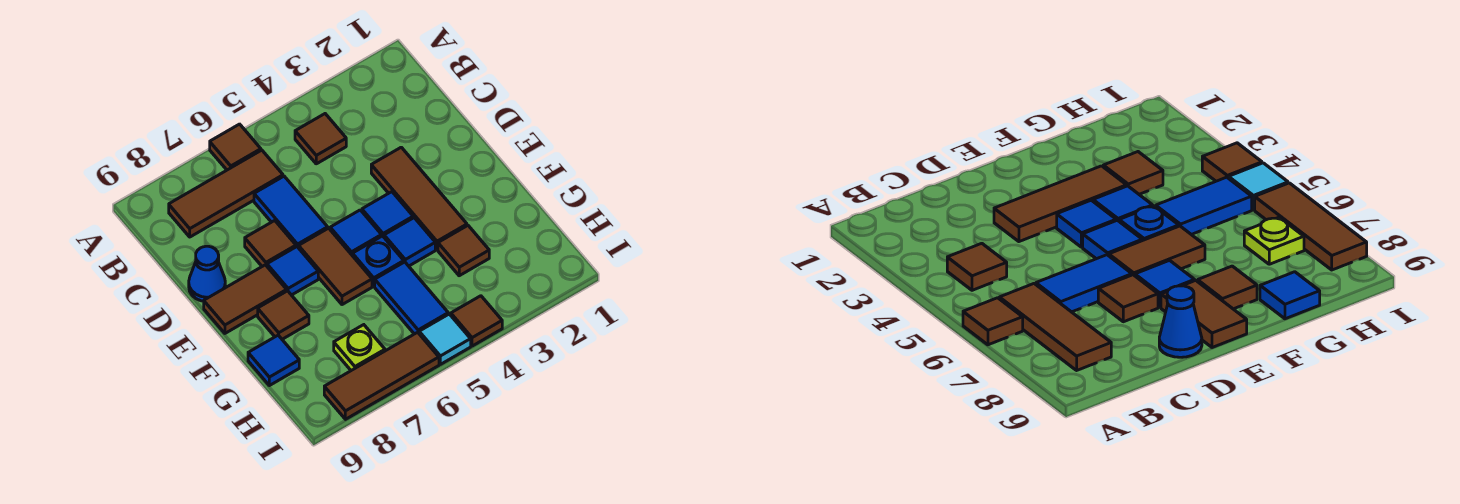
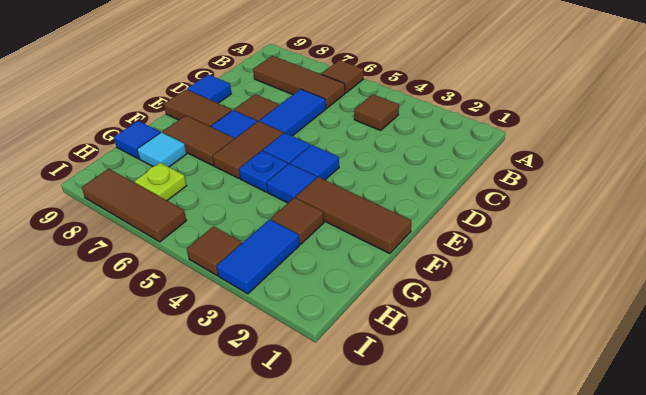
brown 1x3 tile [371,147,467,250] -> brown 1x3 tile turned to [296,177,411,254]
blue 1x1 cone [189,246,225,301] -> blue 1x1 tile [187,75,231,103]
brown 1x1 tile [258,291,309,339] -> brown 1x2 tile [163,116,234,166]
blue 1x2 tile [375,262,448,334] -> blue 1x2 tile moved to [216,219,300,294]
cyan 1x1 tile [419,314,471,364] -> cyan 1x1 tile moved to [137,132,187,167]

